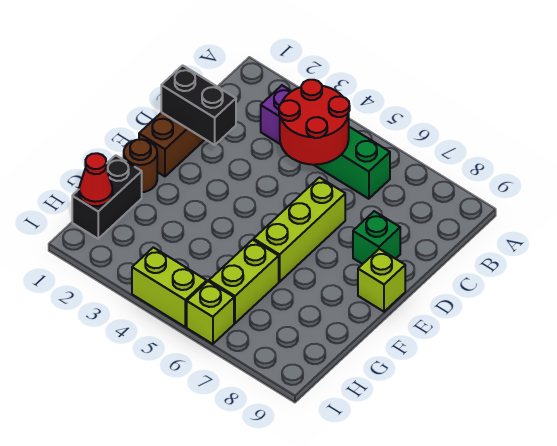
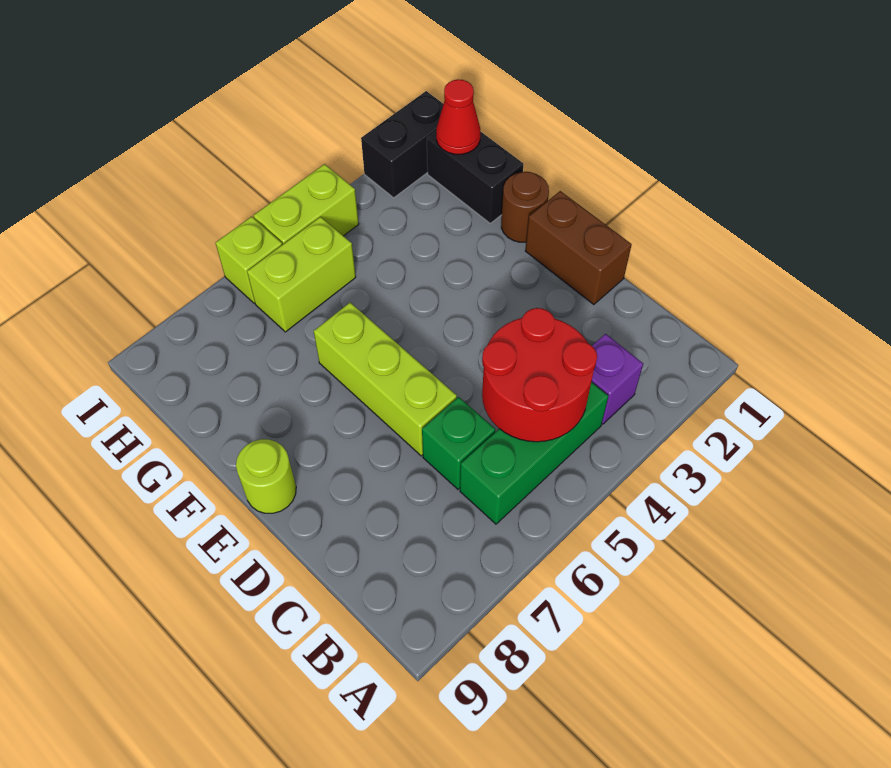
black 1x2 brick [161,65,236,145] -> black 1x2 brick moved to [361,91,443,198]
green 1x1 brick [353,211,400,264] -> green 1x1 brick moved to [422,397,495,489]
lime 1x1 brick [358,249,405,312] -> lime 1x1 round brick [236,439,296,513]
lime 1x2 brick [209,240,279,323] -> lime 1x2 brick turned to [247,217,356,332]

